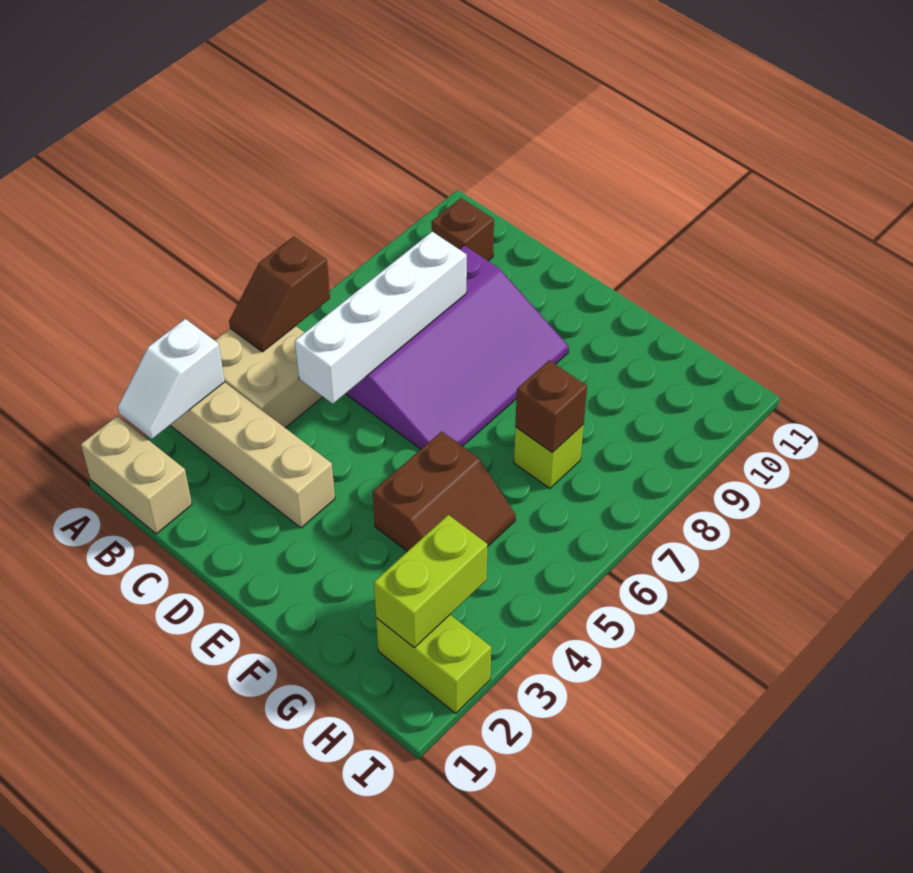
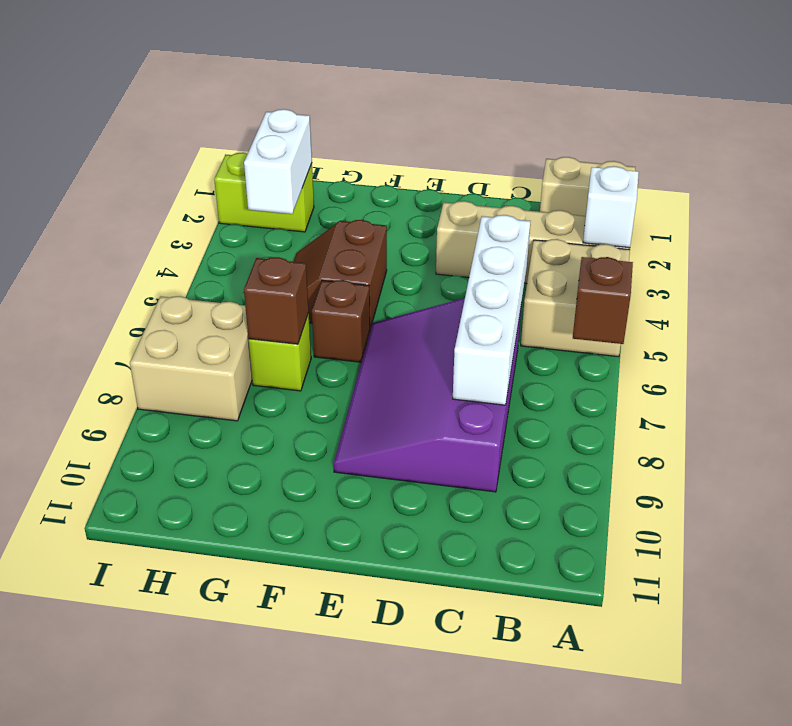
brown 1x1 brick [431,198,494,261] -> brown 1x1 brick moved to [312,280,370,362]
lime 1x2 brick [374,515,488,648] -> white 1x2 brick [244,109,312,214]
none -> tan 2x2 brick [130,296,252,421]

